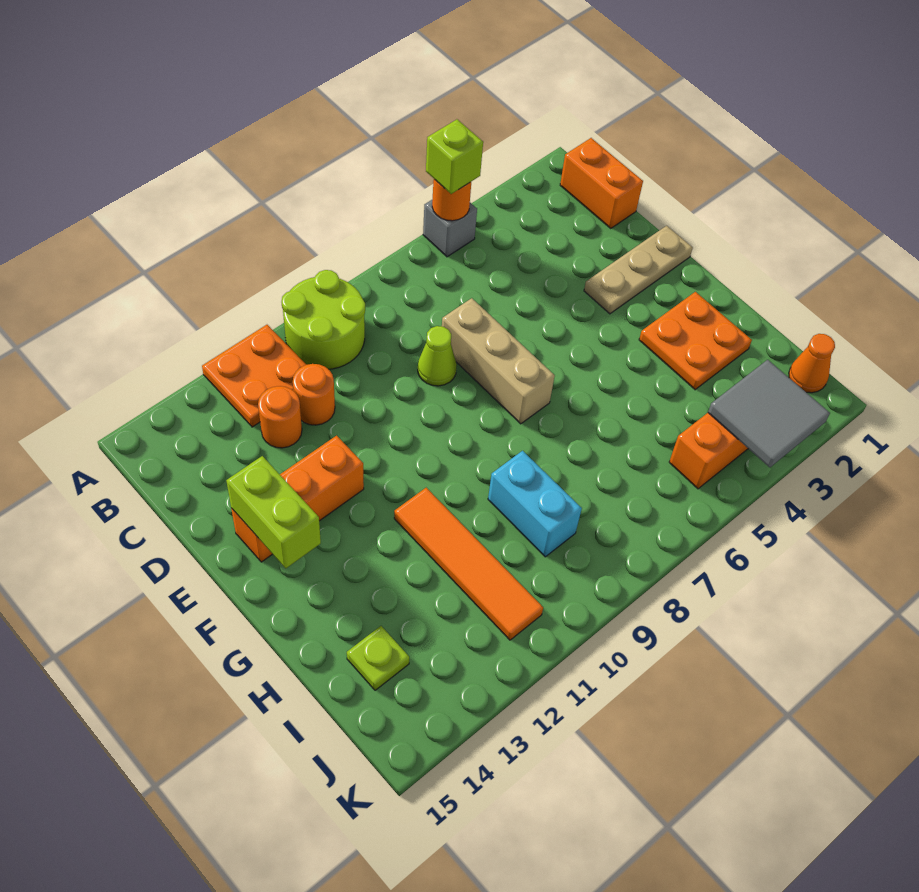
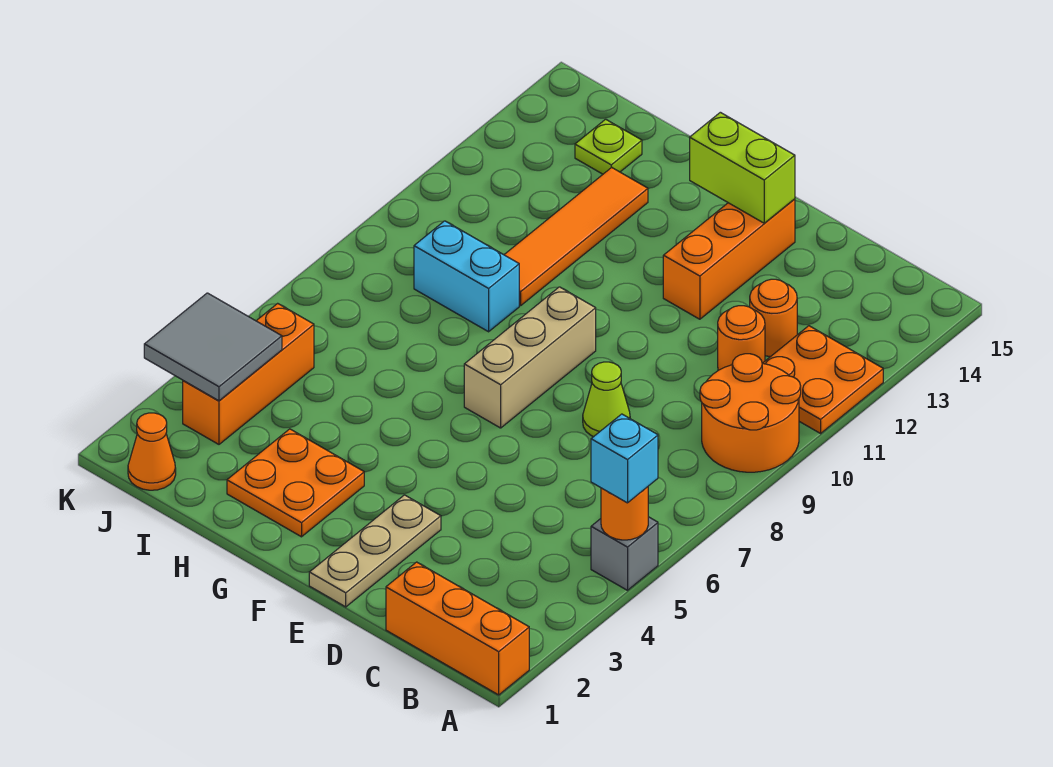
lime 1x1 brick [426,119,483,194] -> cyan 1x1 brick [591,414,658,503]
lime 2x2 round brick [282,270,365,369] -> orange 2x2 round brick [700,354,801,472]
orange 1x2 brick [560,138,643,229] -> orange 1x3 brick [386,562,529,695]
tan 1x3 brick [442,298,555,424] -> tan 1x3 brick turned to [464,287,596,428]
orange 1x4 tile [394,488,543,640] -> orange 1x4 tile turned to [504,167,648,305]

